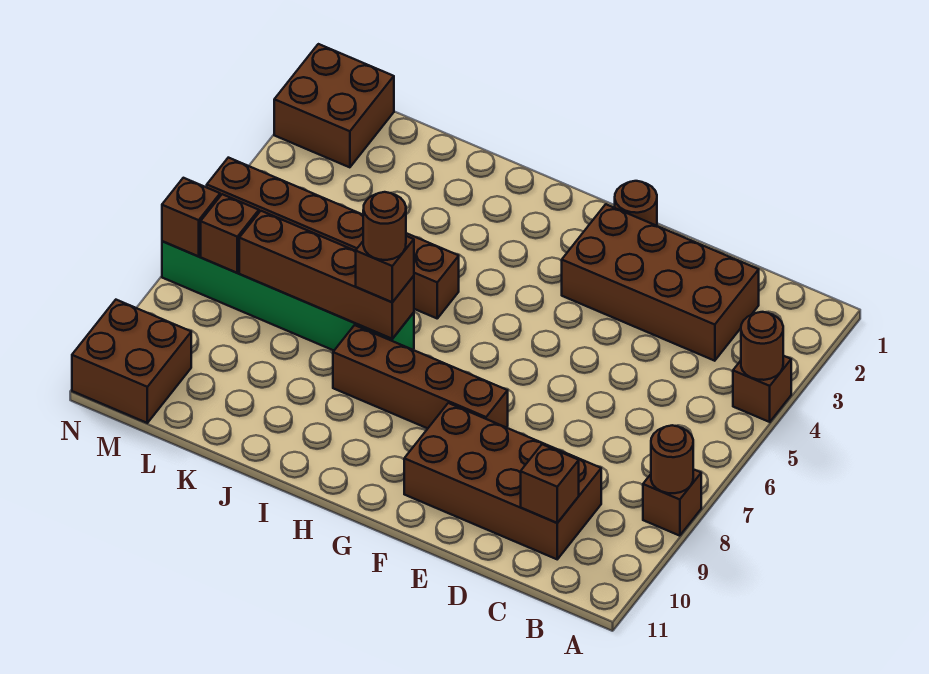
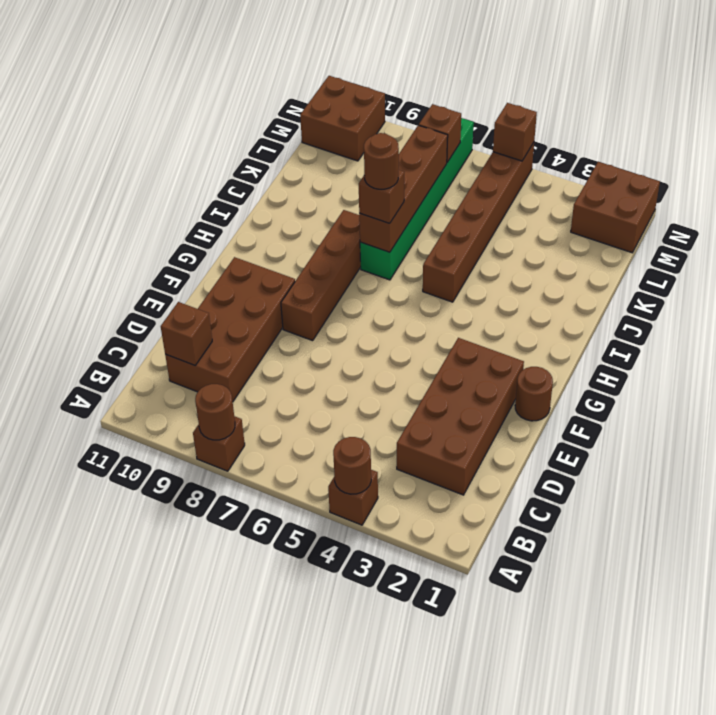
brown 1x1 brick [162,178,220,256] -> brown 1x1 brick moved to [493,103,537,161]

